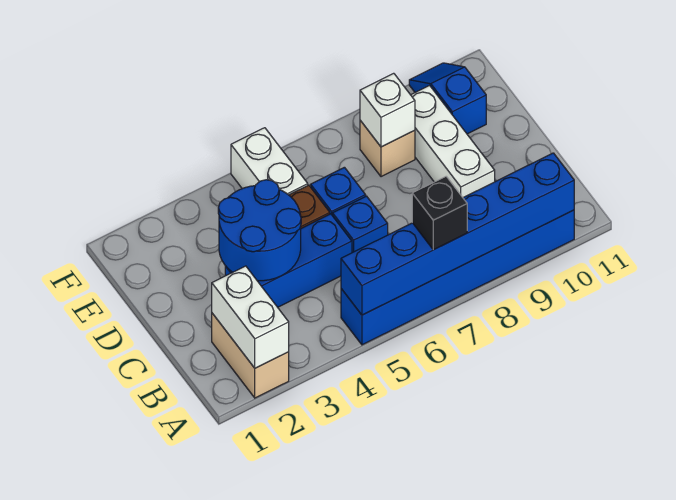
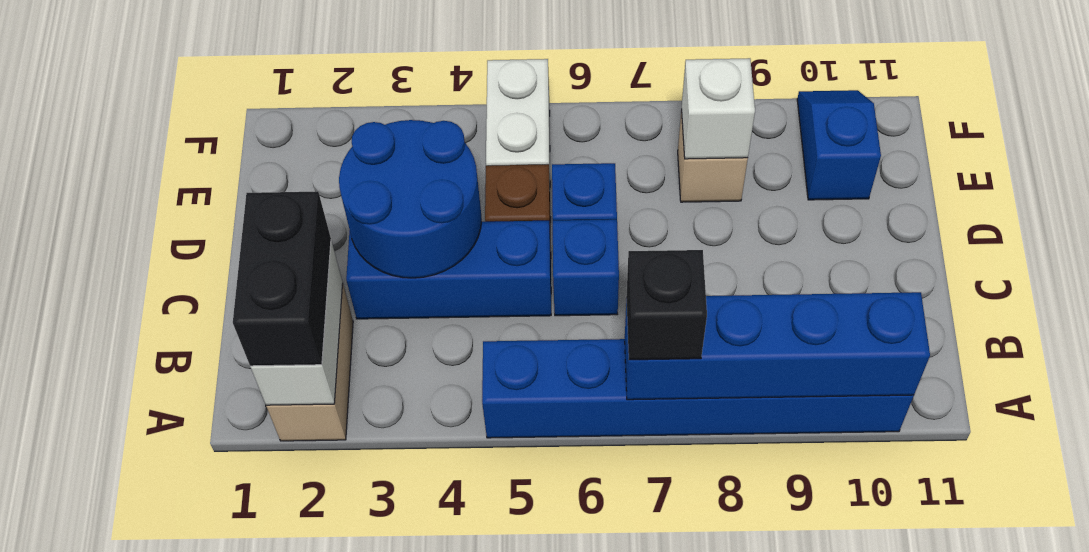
none -> black 1x2 brick [233,191,331,366]
blue 1x6 brick [341,153,574,315] -> blue 1x4 brick [625,292,930,400]
white 1x3 brick [411,86,495,197] -> none

